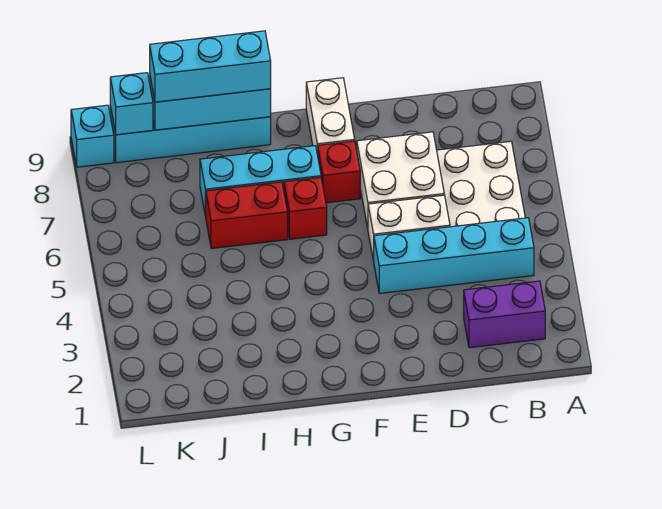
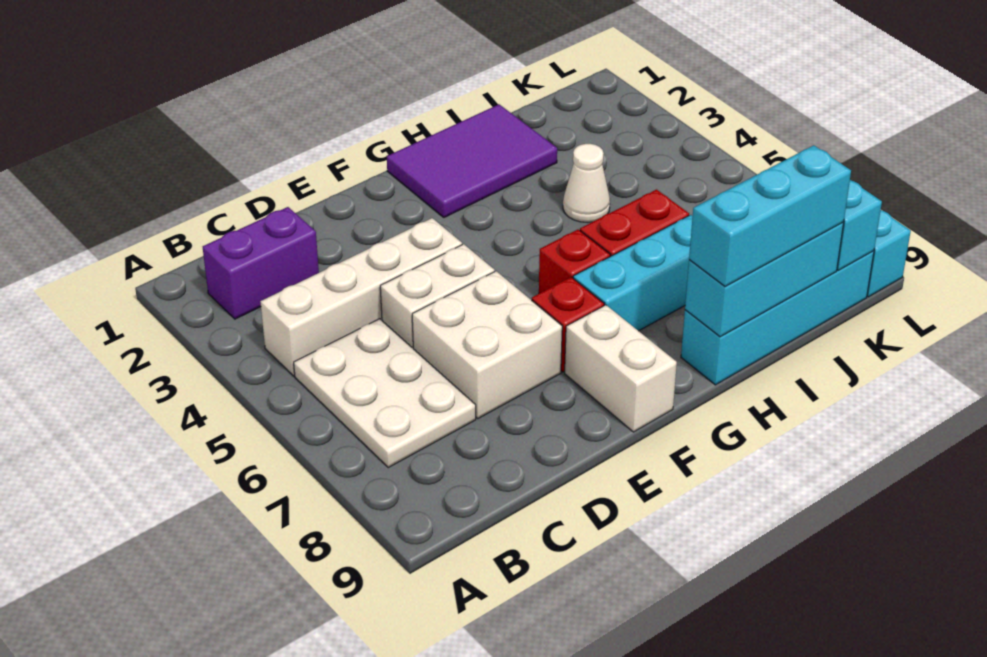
cyan 1x4 brick [374,218,534,294] -> white 1x4 brick [260,218,462,376]
none -> purple 2x3 tile [387,104,557,217]
none -> white 1x1 cone [563,144,610,222]

